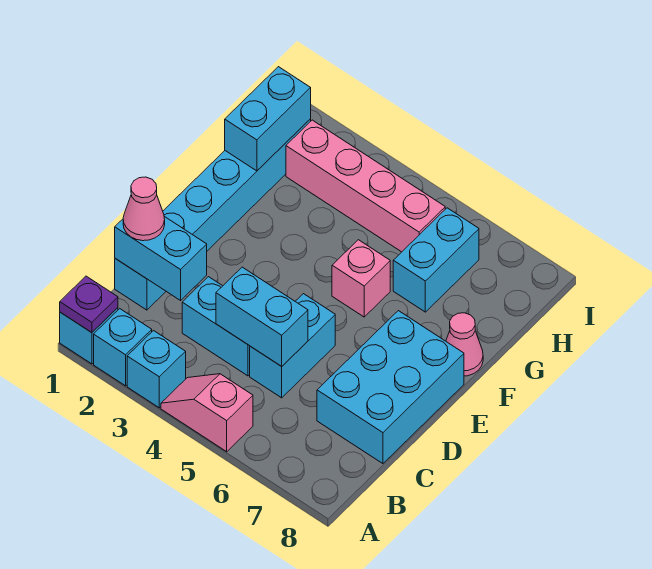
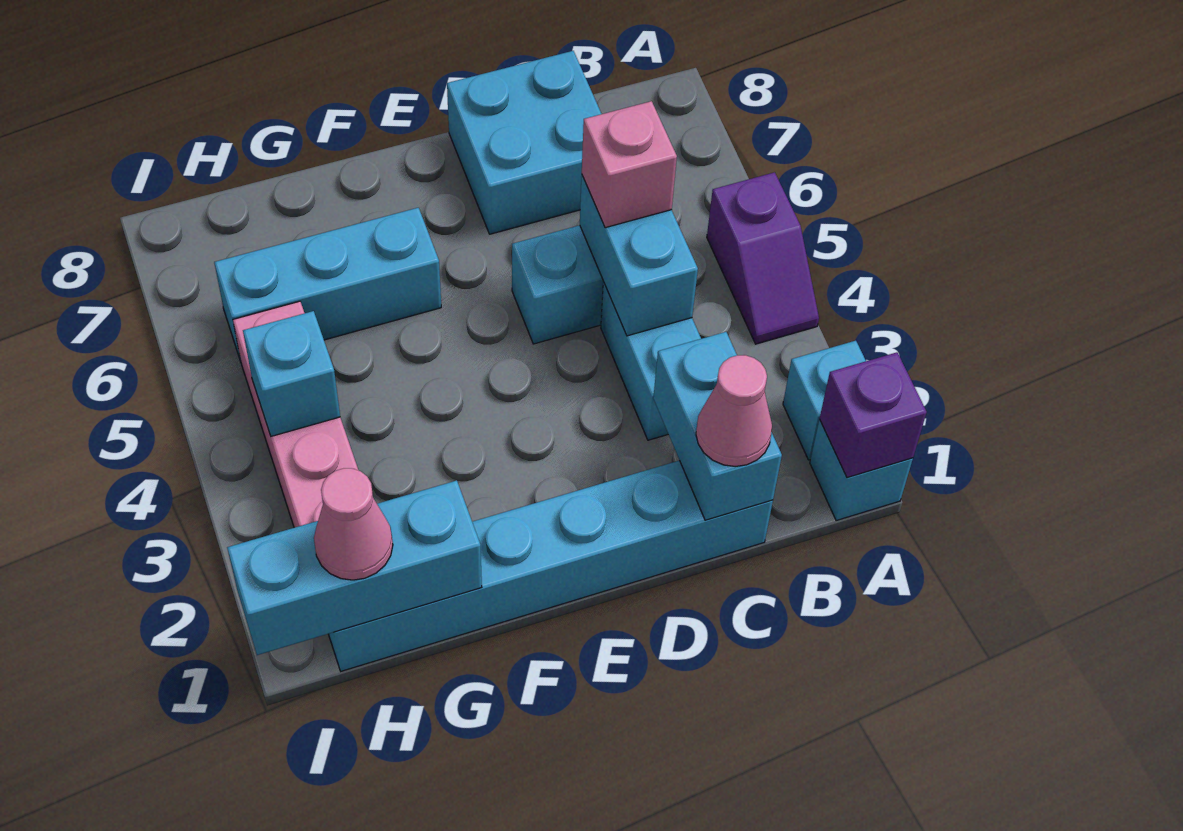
purple 1x1 plate [60,276,118,333] -> purple 1x1 brick [820,352,927,478]
cyan 1x1 brick [127,331,186,408] -> cyan 1x1 brick moved to [243,311,340,436]
pink 1x2 slope [161,374,253,452] -> purple 1x2 slope [707,172,819,344]
cyan 2x3 brick [317,311,464,464] -> cyan 2x2 brick [447,51,601,234]
pink 1x1 brick [332,240,390,317] -> pink 1x1 brick moved to [582,101,677,228]
pink 1x1 cone [446,313,483,376] -> pink 1x1 cone moved to [314,468,393,580]
cyan 1x2 brick [225,67,311,171] -> cyan 1x3 brick [227,480,482,655]
cyan 1x2 brick [393,208,479,312] -> cyan 1x3 brick [214,208,441,361]

